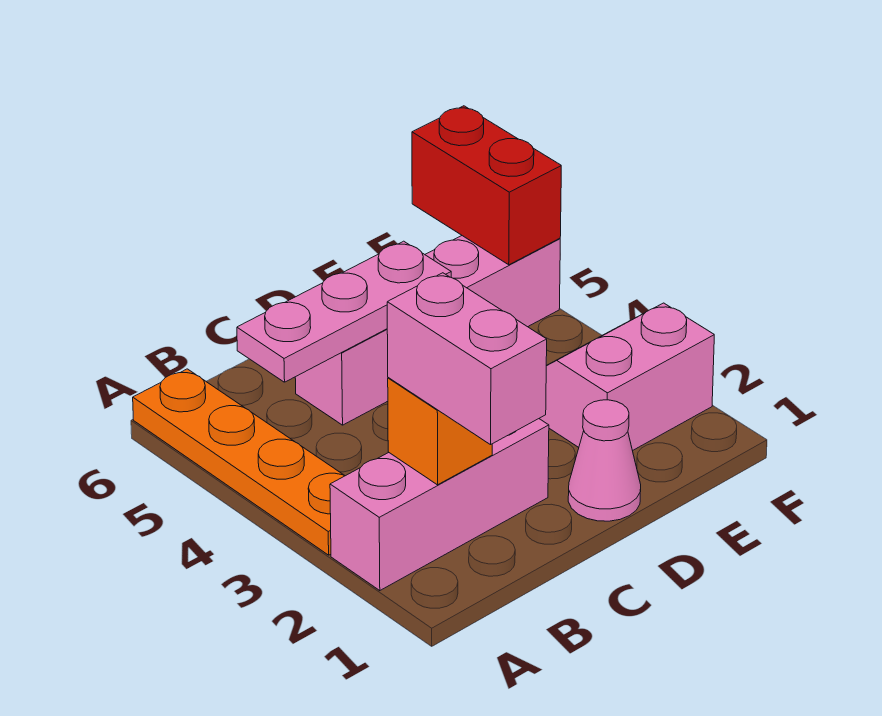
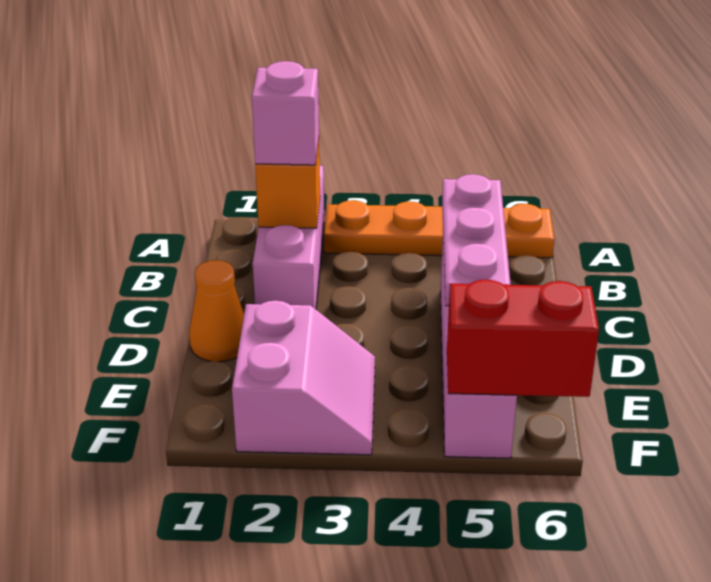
pink 1x2 brick [387,273,547,445] -> pink 1x1 brick [252,61,319,165]
pink 1x1 cone [568,400,641,521] -> orange 1x1 cone [189,260,244,362]

